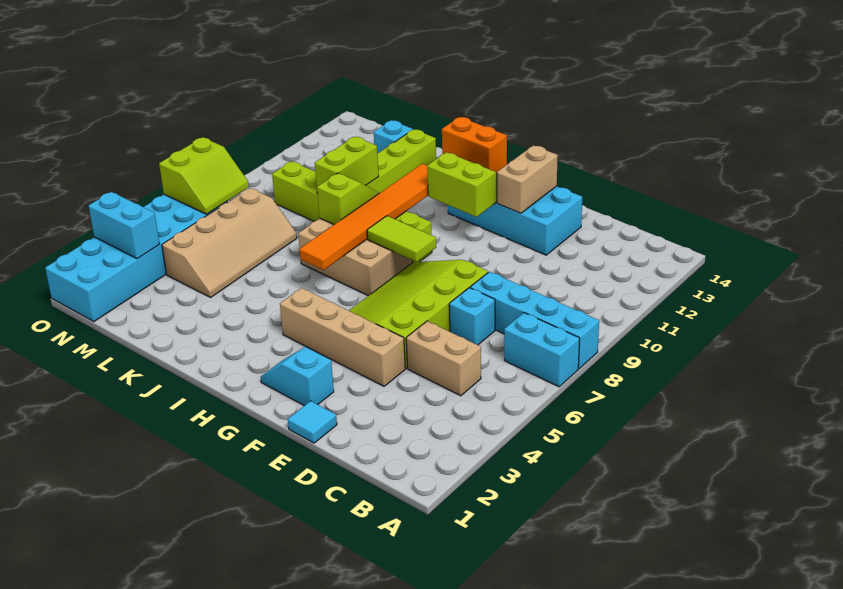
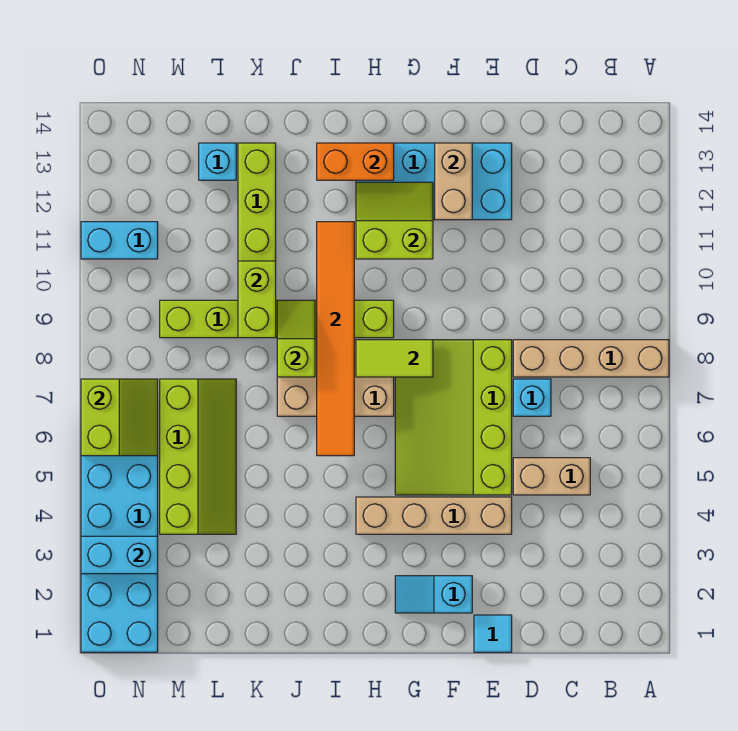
cyan 1x2 brick [504,313,580,387] -> cyan 1x2 brick moved to [81,222,158,259]
cyan 1x4 brick [470,272,599,369] -> tan 1x4 brick [513,340,669,377]
tan 2x4 slope [162,188,297,298] -> lime 2x4 slope [160,379,236,534]

